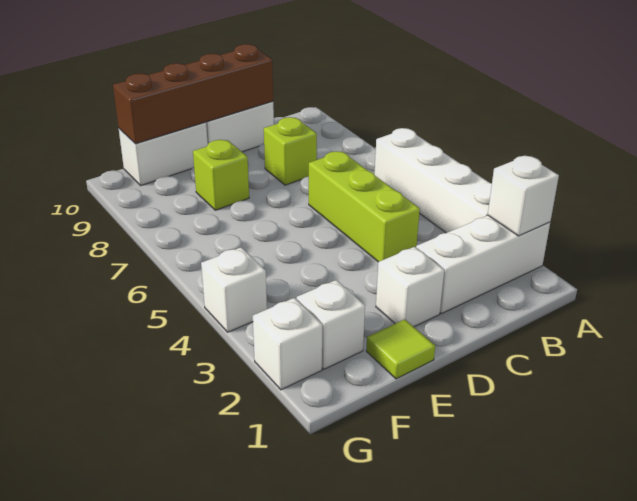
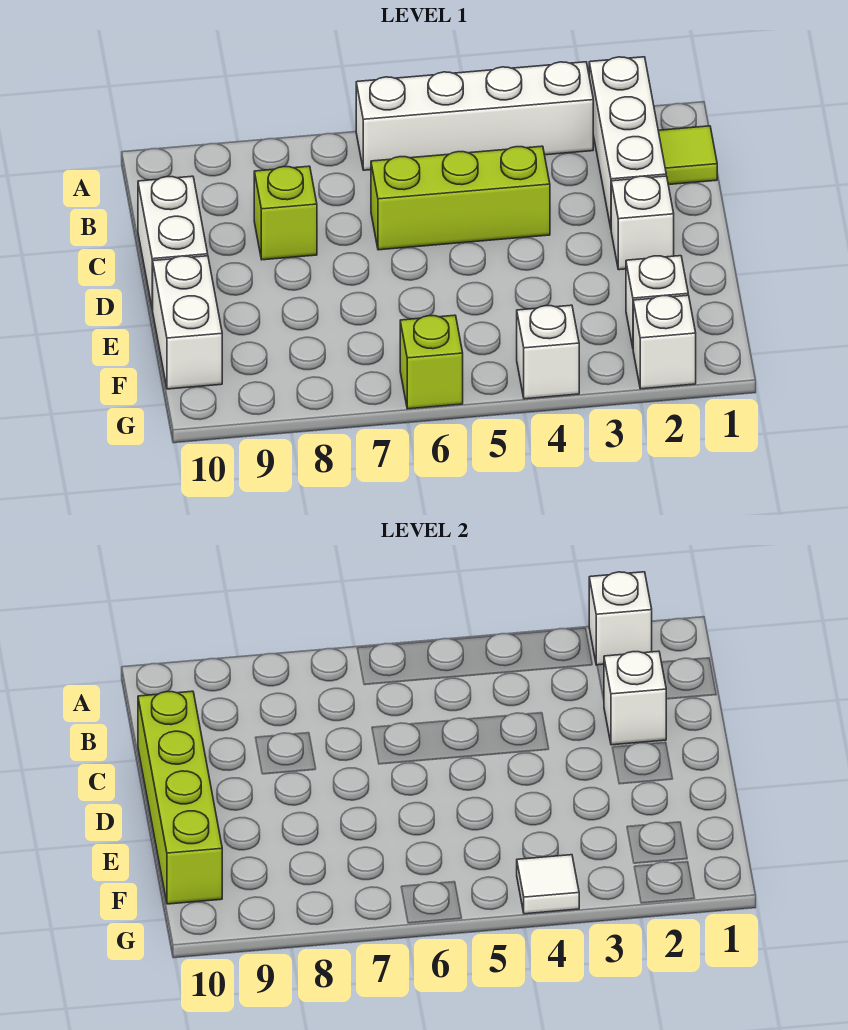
none -> white 1x1 brick [604,651,666,745]
brown 1x4 brick [113,44,273,144] -> lime 1x4 brick [138,691,222,904]
lime 1x1 tile [366,319,435,379] -> lime 1x1 tile moved to [658,126,717,185]
lime 1x1 brick [193,140,249,210] -> lime 1x1 brick moved to [400,315,463,409]
none -> white 1x1 tile [517,855,579,914]

